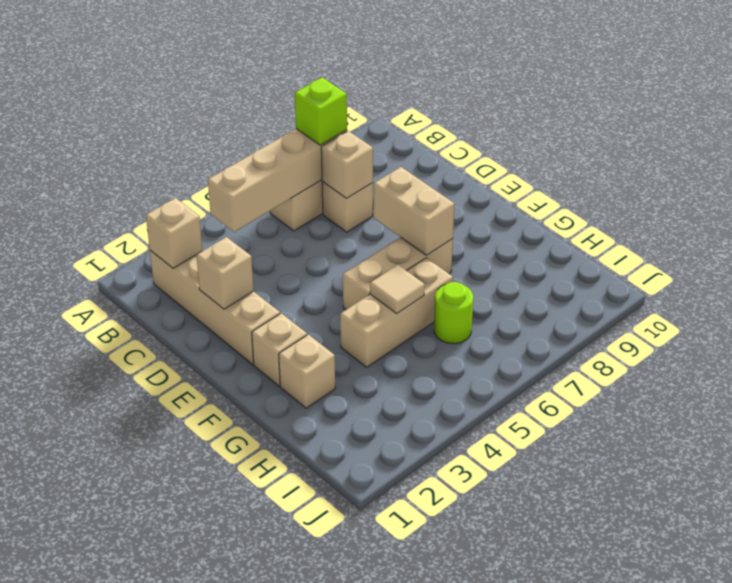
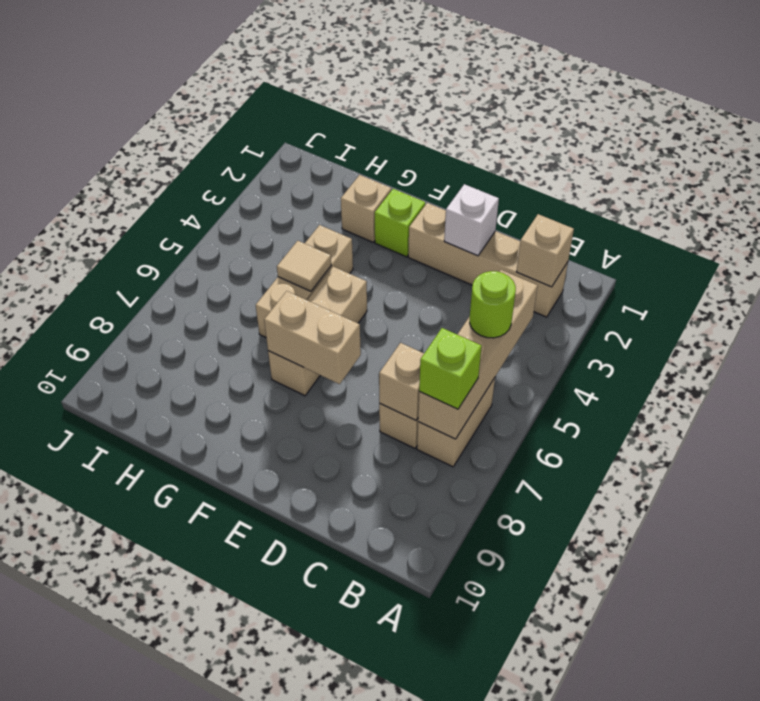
tan 1x1 brick [197,237,254,309] -> white 1x1 brick [444,184,499,256]
tan 1x1 brick [252,313,307,386] -> lime 1x1 brick [375,189,425,257]
lime 1x1 round brick [434,282,473,344] -> lime 1x1 round brick moved to [470,271,516,338]

